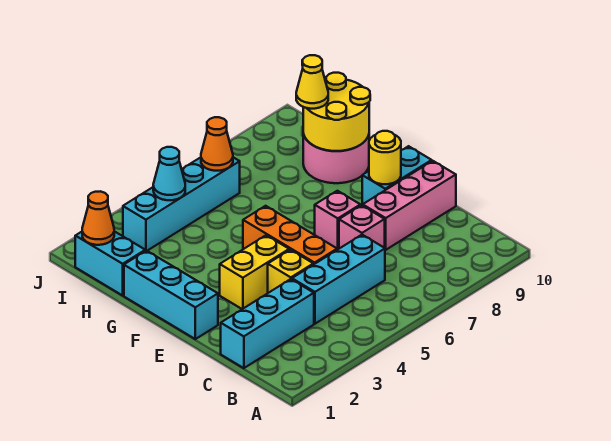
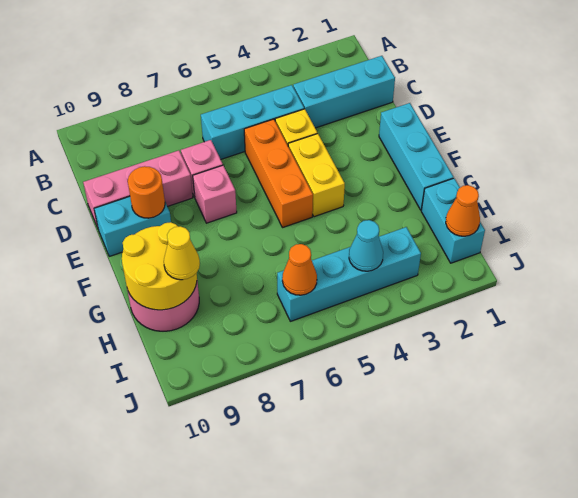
yellow 1x2 brick [220,235,289,309] -> yellow 1x2 brick turned to [288,134,345,217]
yellow 1x1 round brick [369,131,401,184] -> orange 1x1 round brick [128,166,165,218]

